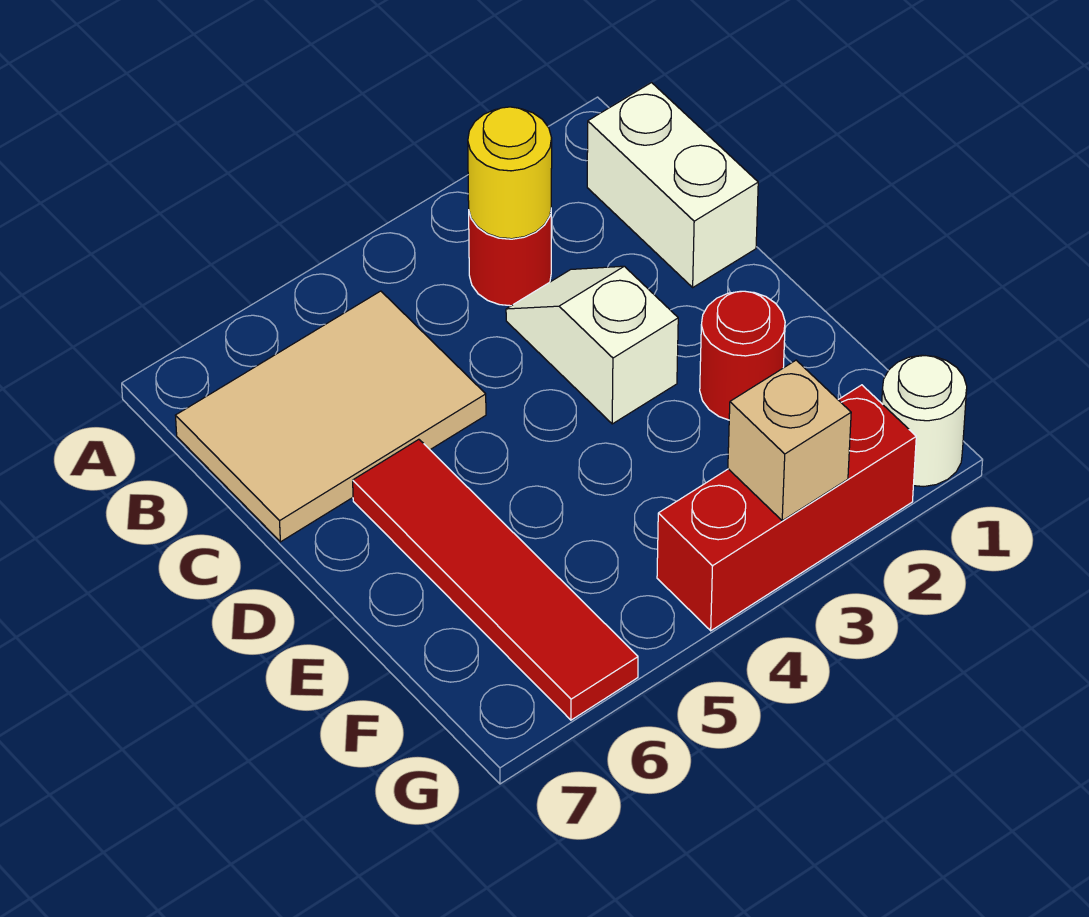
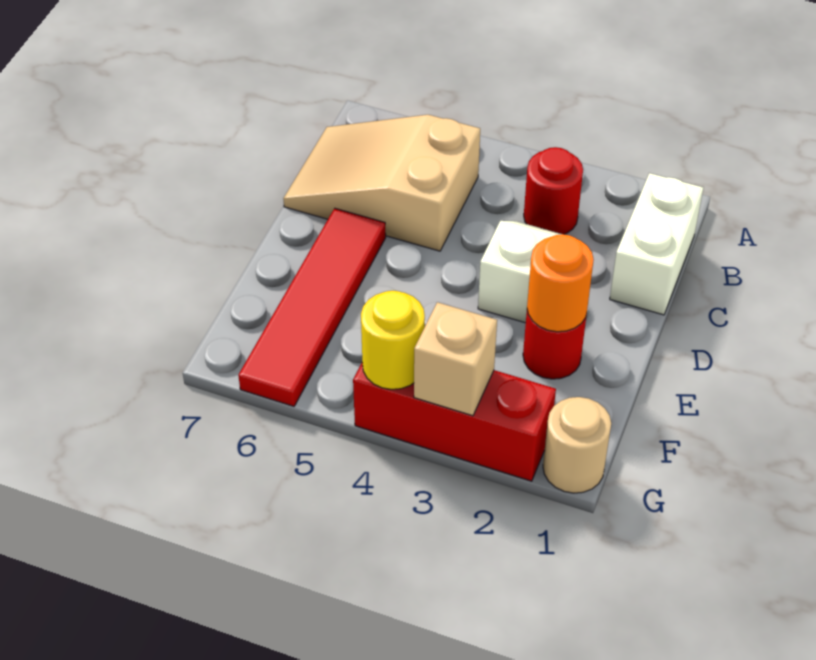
yellow 1x1 round brick [468,107,552,239] -> yellow 1x1 round brick moved to [361,291,425,389]
tan 2x3 tile [176,291,486,542] -> tan 2x3 slope [283,115,480,251]
none -> orange 1x1 round brick [527,234,594,332]
white 1x1 round brick [882,355,967,487] -> tan 1x1 round brick [543,397,611,493]

